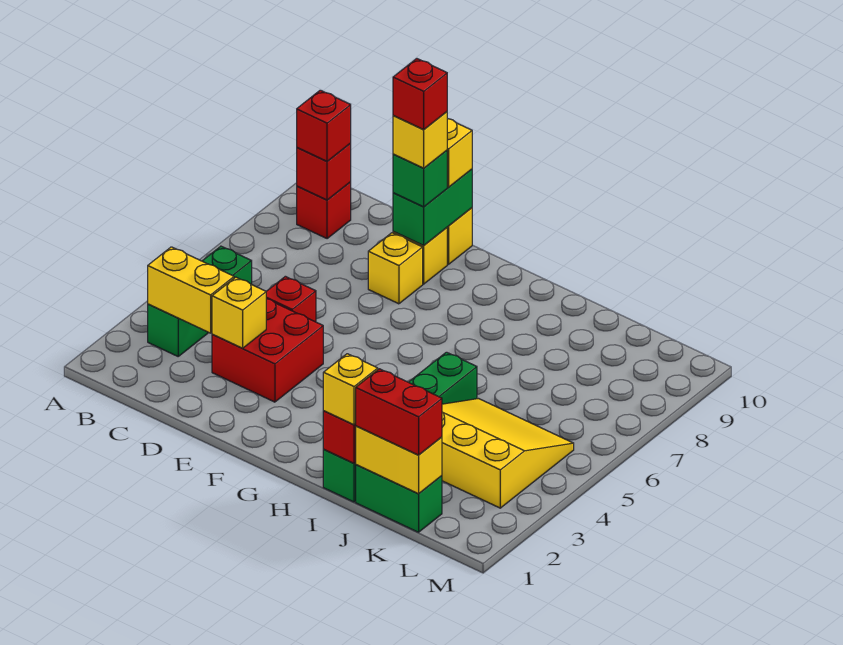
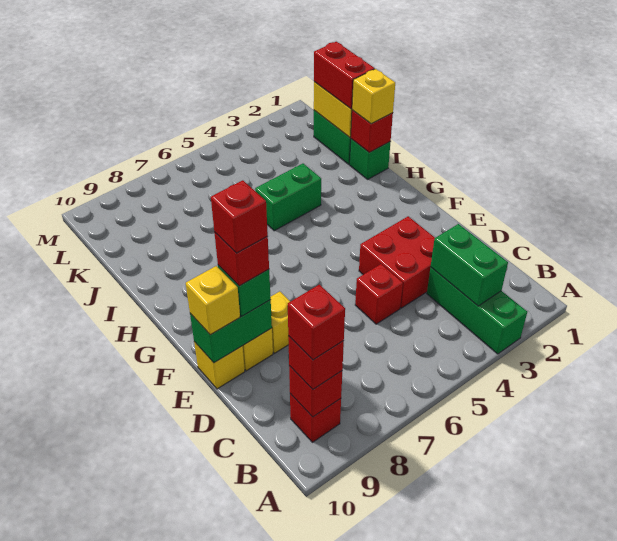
green 1x3 brick [148,246,252,356] -> green 1x3 brick turned to [427,267,527,354]
yellow 1x2 brick [148,247,234,333] -> green 1x2 brick [431,224,508,306]
none -> red 1x1 brick [288,284,345,360]
yellow 1x1 brick [212,277,266,348] -> none
yellow 1x1 brick [393,112,447,168] -> red 1x1 brick [214,232,269,286]
yellow 3x3 slope [442,399,574,508] -> none

